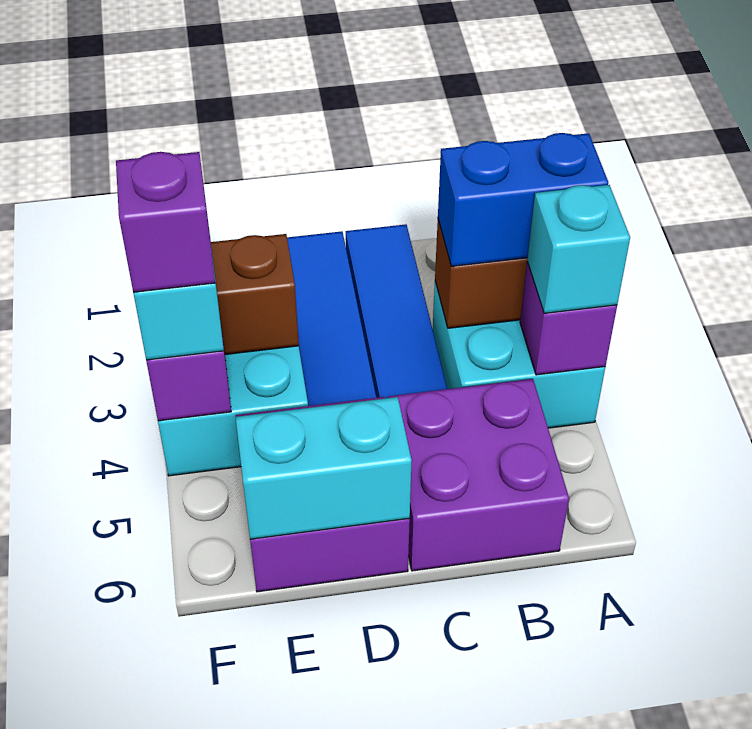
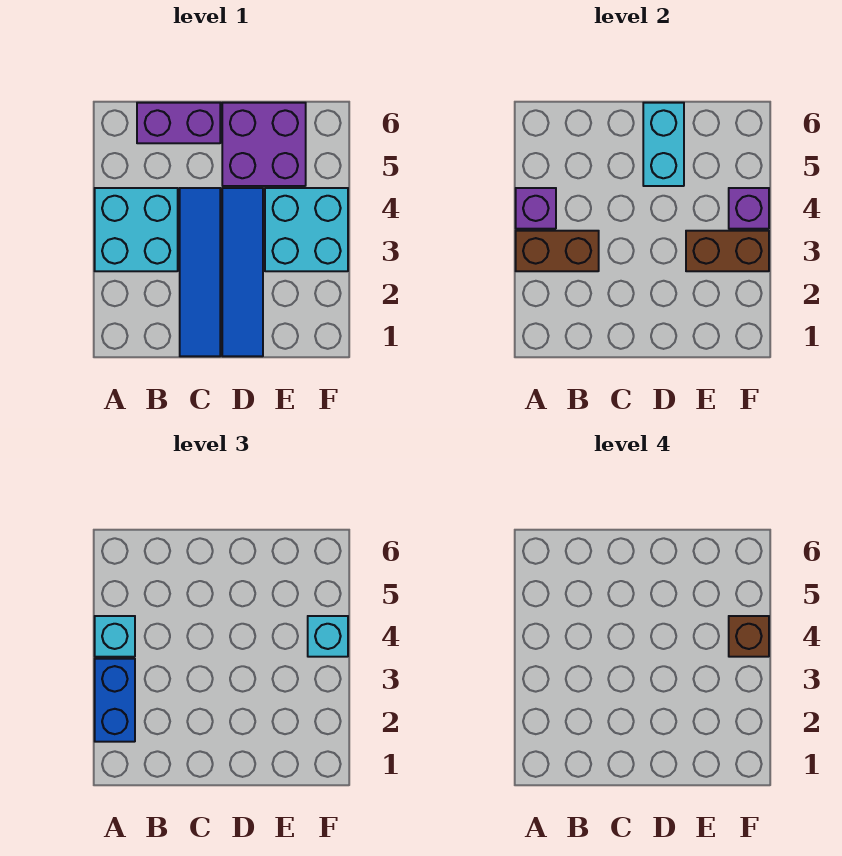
blue 1x2 brick [438,133,608,266] -> blue 1x2 brick turned to [95,659,135,742]
purple 2x2 brick [388,379,569,571] -> purple 1x2 brick [137,103,220,143]
cyan 1x2 brick [236,397,412,539] -> cyan 1x2 brick turned to [643,103,684,186]
purple 1x1 brick [116,152,215,292] -> brown 1x1 brick [729,616,769,657]

